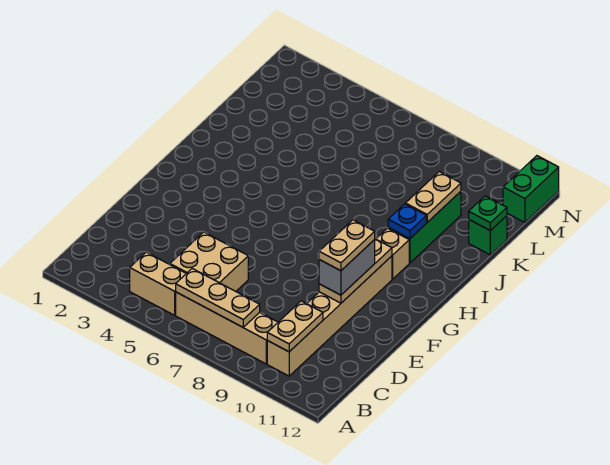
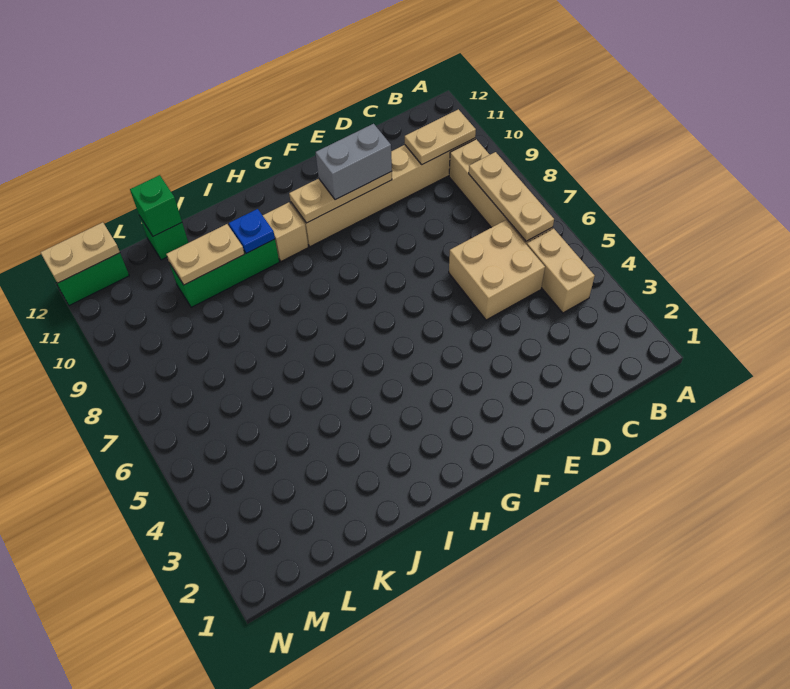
tan 1x2 plate [319,220,375,271] -> tan 1x2 plate moved to [40,222,120,283]
green 1x1 plate [469,196,507,231] -> green 1x1 brick [130,175,182,236]

